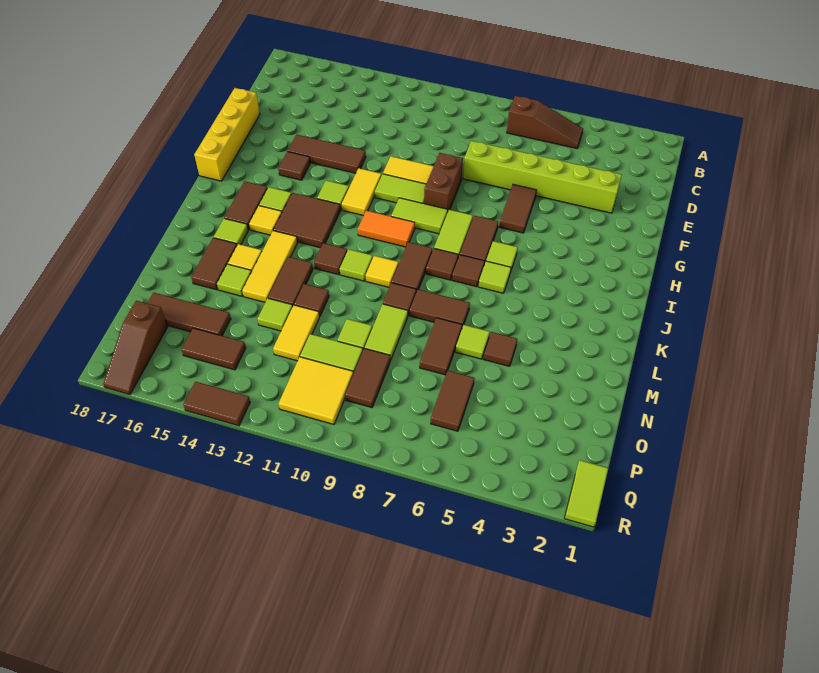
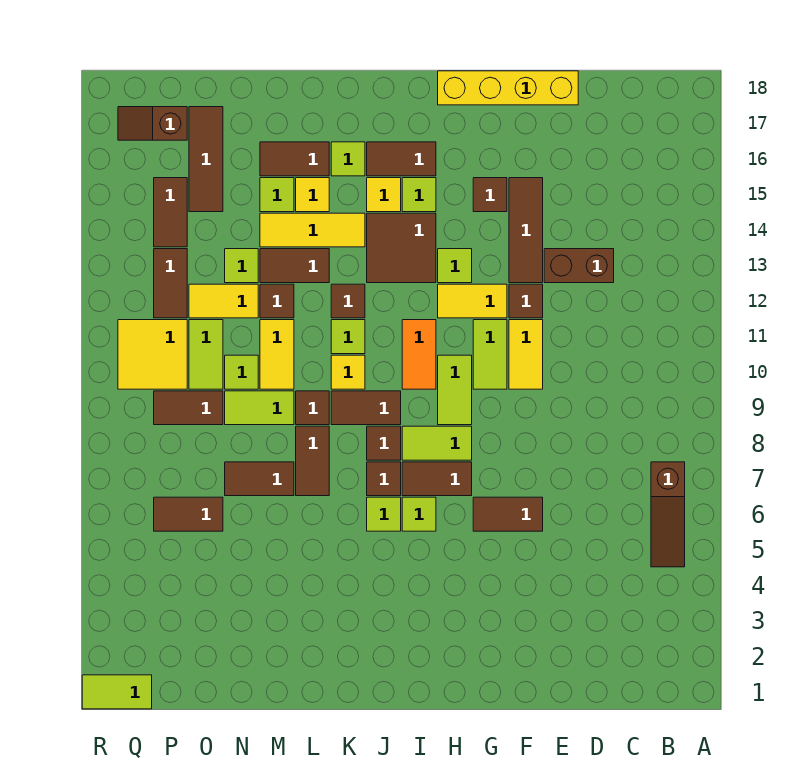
lime 1x6 brick [463,141,622,213] -> none
brown 1x2 brick [424,153,463,211] -> brown 1x2 brick moved to [544,249,614,283]
brown 1x1 tile [483,332,517,366] -> brown 1x1 tile moved to [509,284,543,318]
lime 1x1 tile [456,325,490,359] -> none
none -> yellow 1x2 tile [260,320,294,389]
brown 1x3 slope [104,301,168,395] -> brown 1x2 slope [118,107,187,140]
brown 1x2 tile [184,382,250,426] -> brown 1x2 tile moved to [154,249,187,318]

